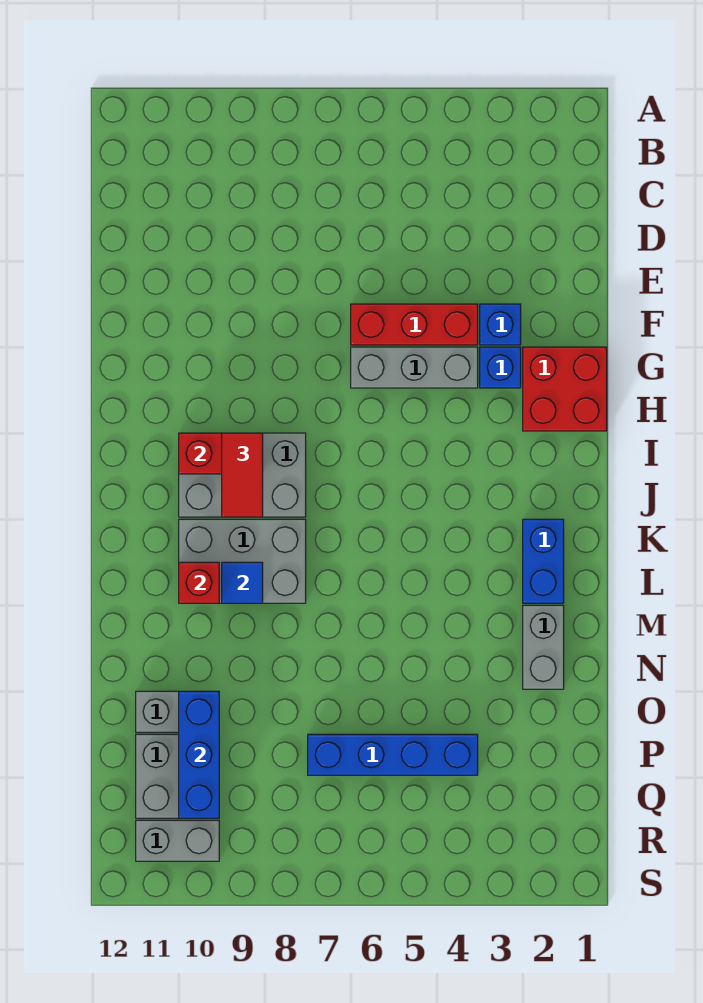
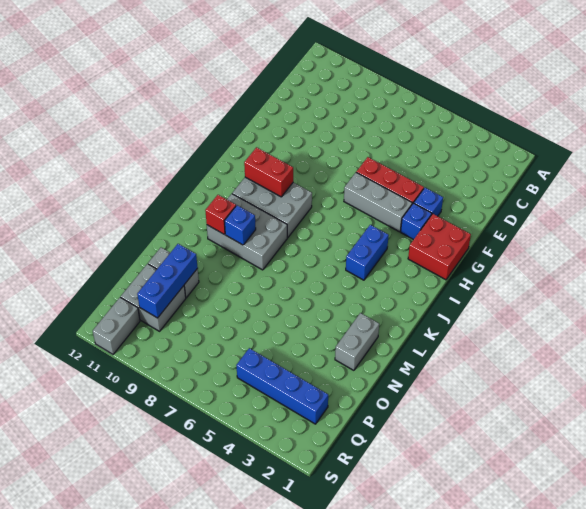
red 1x2 tile [222,433,263,517] -> none
blue 1x2 brick [523,519,564,603] -> blue 1x2 brick moved to [346,225,389,280]
blue 1x1 tile [222,562,263,603] -> blue 1x1 brick [224,205,256,245]
blue 1x4 brick [308,734,478,775] -> blue 1x4 brick moved to [236,348,328,424]
grey 1x2 brick [136,820,219,861] -> grey 1x2 brick turned to [93,297,140,354]

